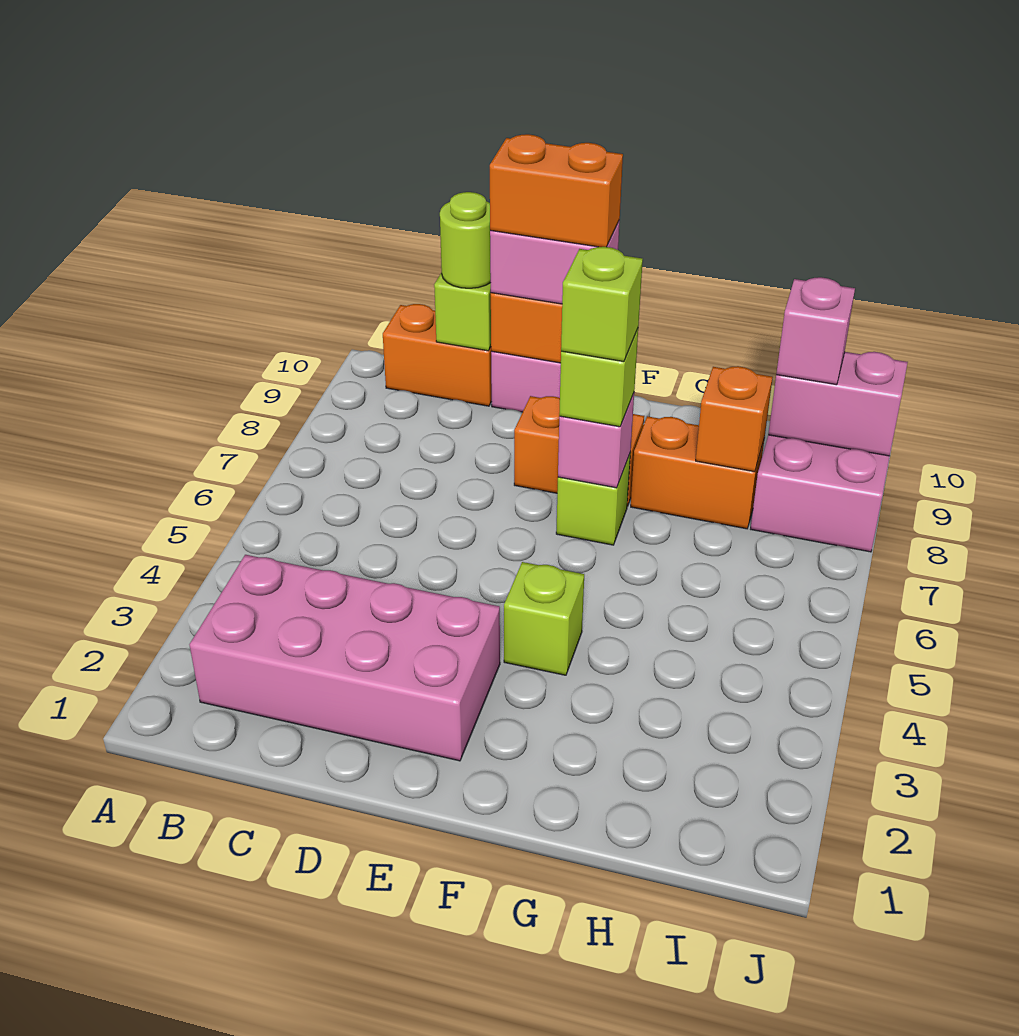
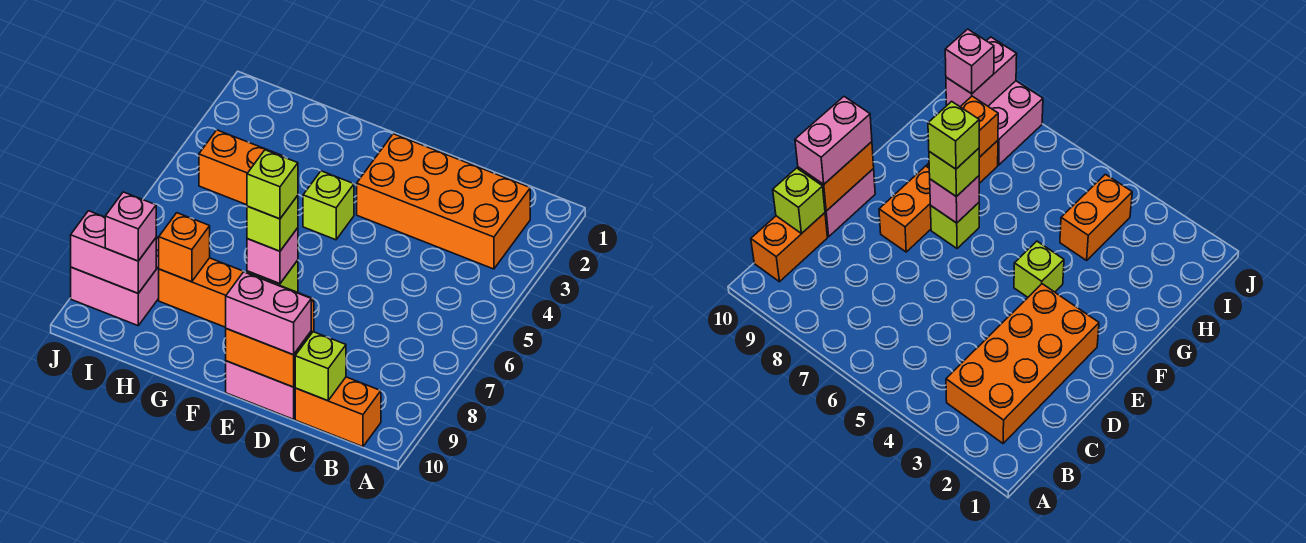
pink 2x4 brick [189,555,500,761] -> orange 2x4 brick [357,134,530,269]
lime 1x1 round brick [440,192,491,288] -> none
orange 1x2 brick [490,134,623,247] -> orange 1x2 brick moved to [199,130,284,205]

